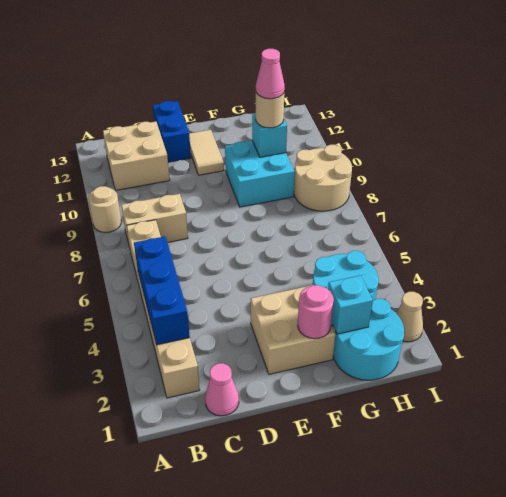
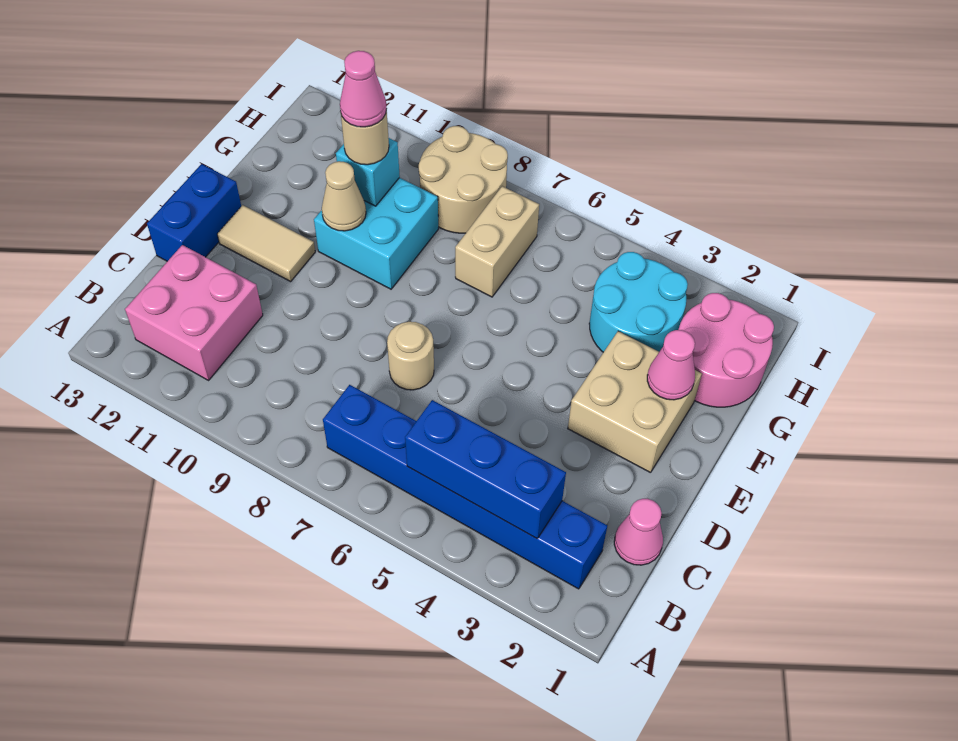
tan 1x1 round brick [88,186,121,233] -> tan 1x1 round brick moved to [387,322,434,390]
tan 1x6 brick [127,220,200,398] -> blue 1x6 brick [323,385,608,589]
tan 1x2 brick [121,194,188,247] -> tan 1x2 brick moved to [455,186,539,297]
tan 2x2 brick [103,122,170,190] -> pink 2x2 brick [125,245,263,380]
blue 1x2 brick [153,101,191,162] -> blue 1x2 brick turned to [147,164,241,261]
pink 1x1 round brick [298,285,334,339] -> pink 1x1 cone [647,330,695,400]
cyan 2x2 round brick [333,299,404,380] -> pink 2x2 round brick [679,293,774,407]
cyan 1x1 brick [328,275,373,334] -> none
tan 1x1 cone [396,292,423,342] -> tan 1x1 cone moved to [322,161,366,231]

